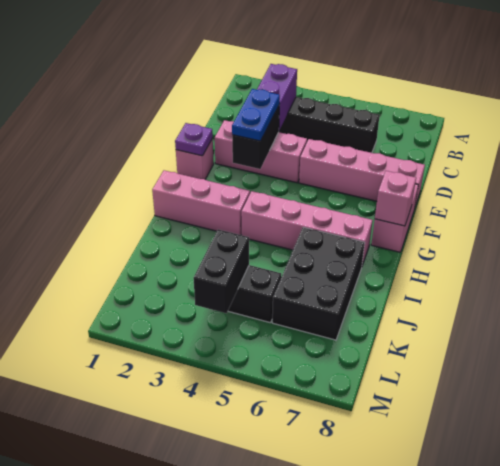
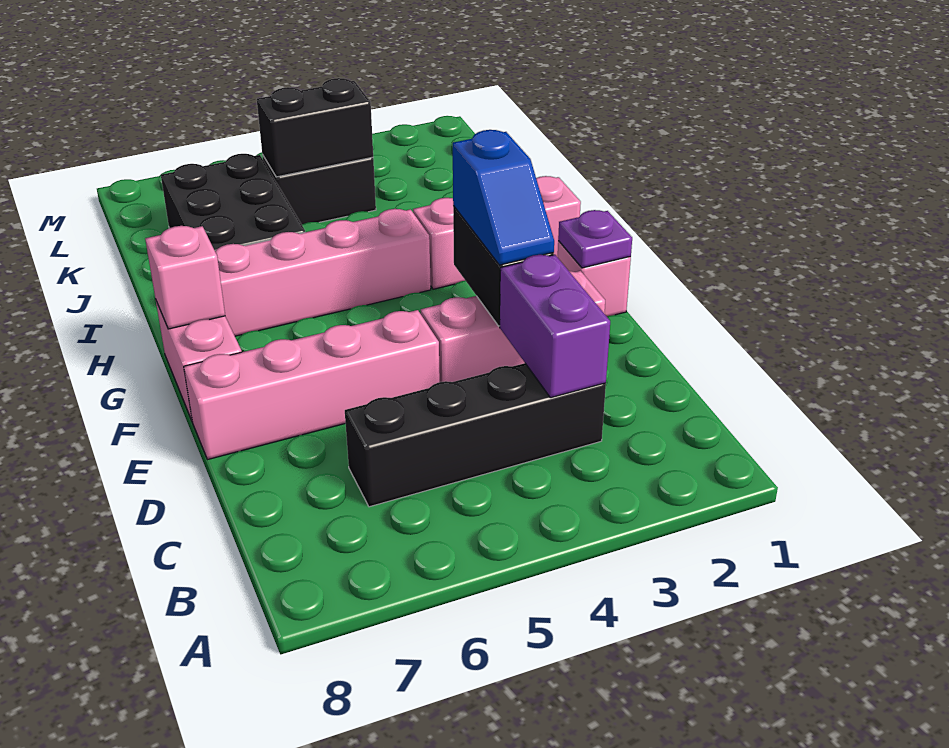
blue 1x2 plate [232,89,280,141] -> blue 1x2 slope [453,130,554,265]
black 1x2 brick [194,229,249,313] -> black 1x2 brick turned to [257,78,373,177]

